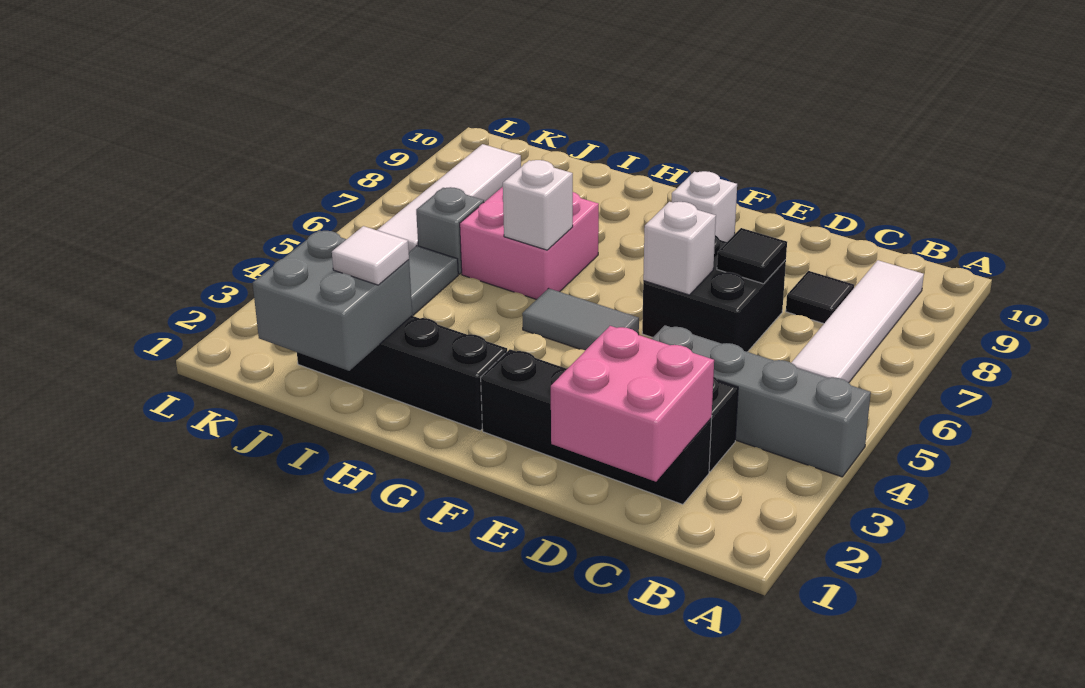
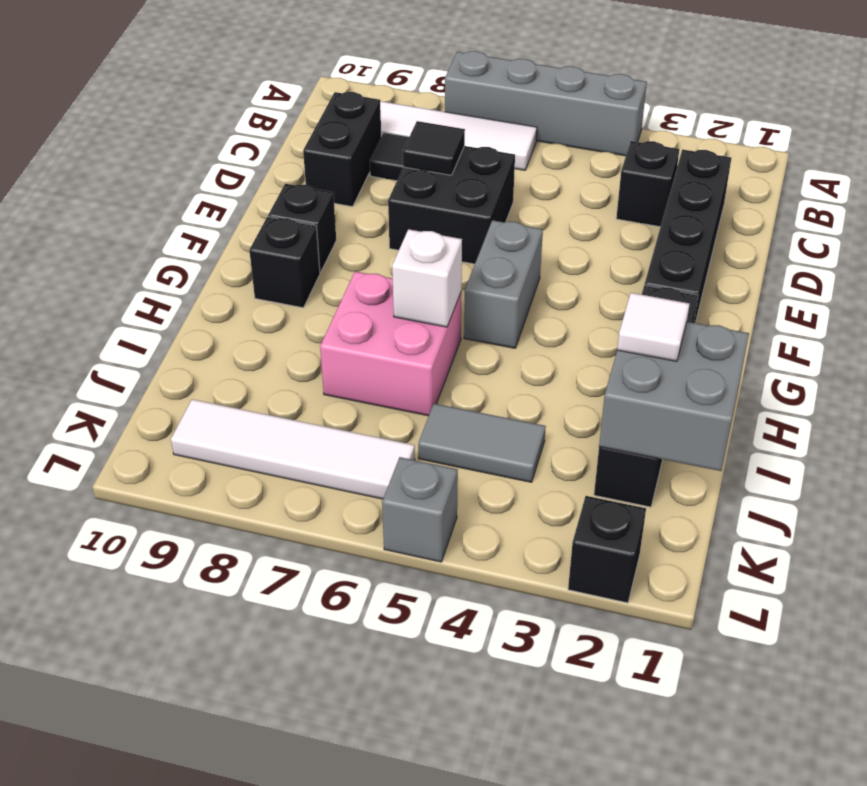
grey 1x4 brick [652,325,871,477] -> grey 1x4 brick turned to [445,51,647,156]
pink 2x2 brick [551,326,714,482] -> none
none -> black 1x2 brick [303,92,381,207]
white 1x1 brick [643,202,716,295] -> none
grey 1x2 tile [522,288,639,350] -> grey 1x2 brick [464,220,543,348]
white 1x1 brick [672,171,737,242] -> black 1x1 brick [268,184,336,273]
none -> black 1x1 brick [249,217,320,308]
grey 1x1 brick [416,187,484,274] -> grey 1x1 brick moved to [382,457,458,562]
none -> black 1x1 brick [568,496,646,603]

